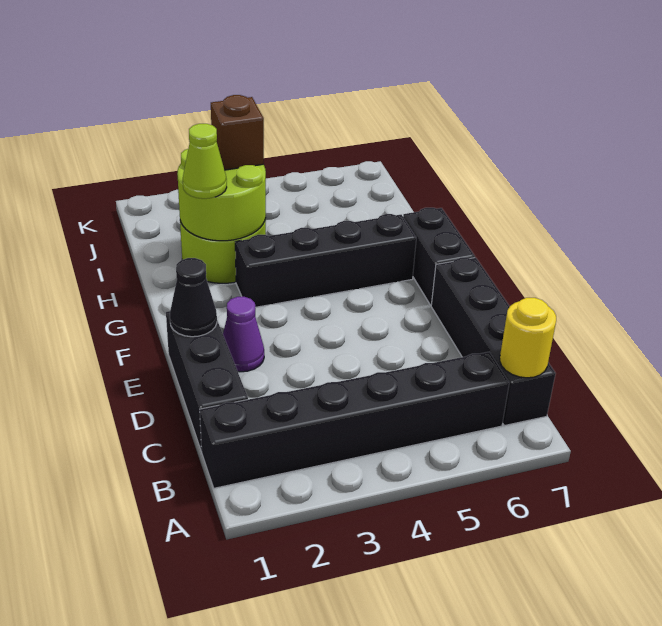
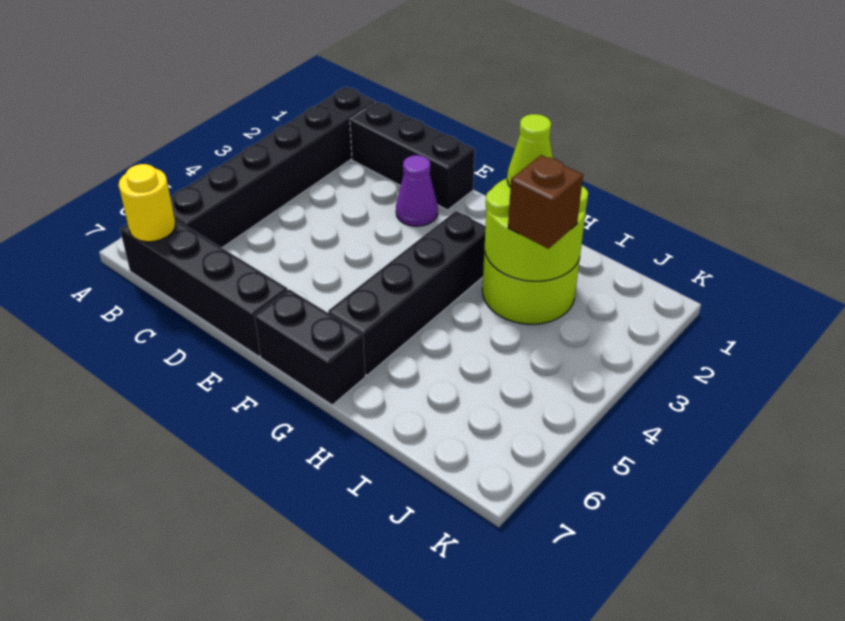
black 1x1 cone [170,258,217,337] -> none

